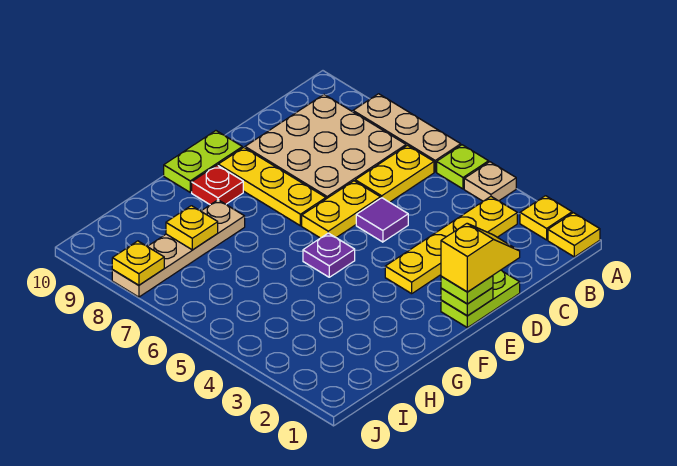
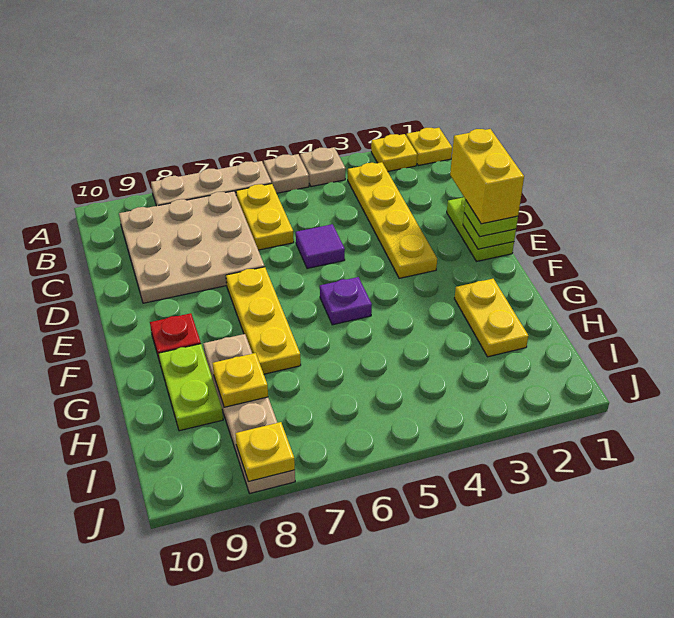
lime 1x1 plate [437,145,489,189] -> tan 1x1 plate [264,154,309,193]
yellow 1x2 slope [441,224,520,292] -> yellow 1x2 brick [450,129,524,224]
yellow 1x2 plate [302,181,380,238] -> yellow 1x2 plate moved to [455,279,528,357]
yellow 1x3 plate [218,148,326,226] -> yellow 1x3 plate turned to [226,267,301,374]
lime 1x2 plate [164,131,242,192] -> lime 1x2 plate moved to [159,344,223,431]

